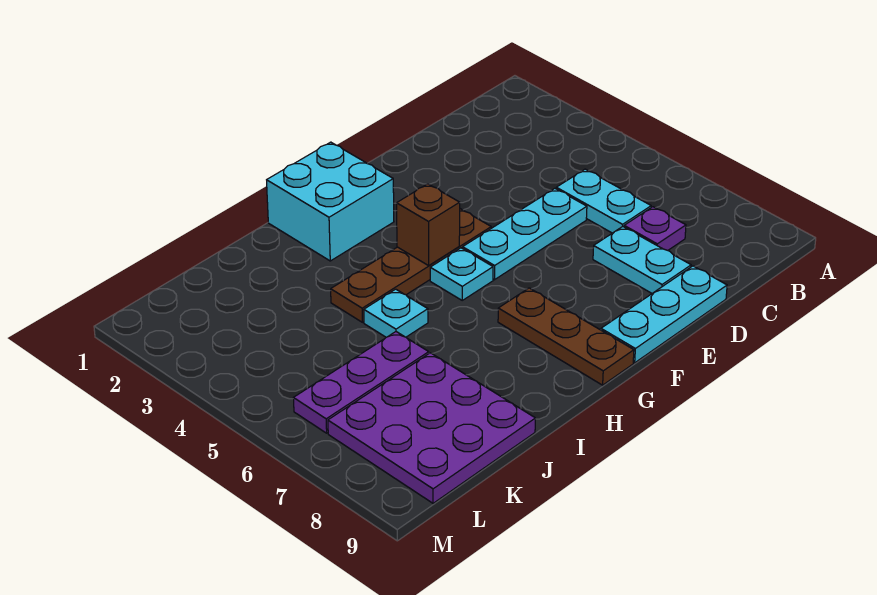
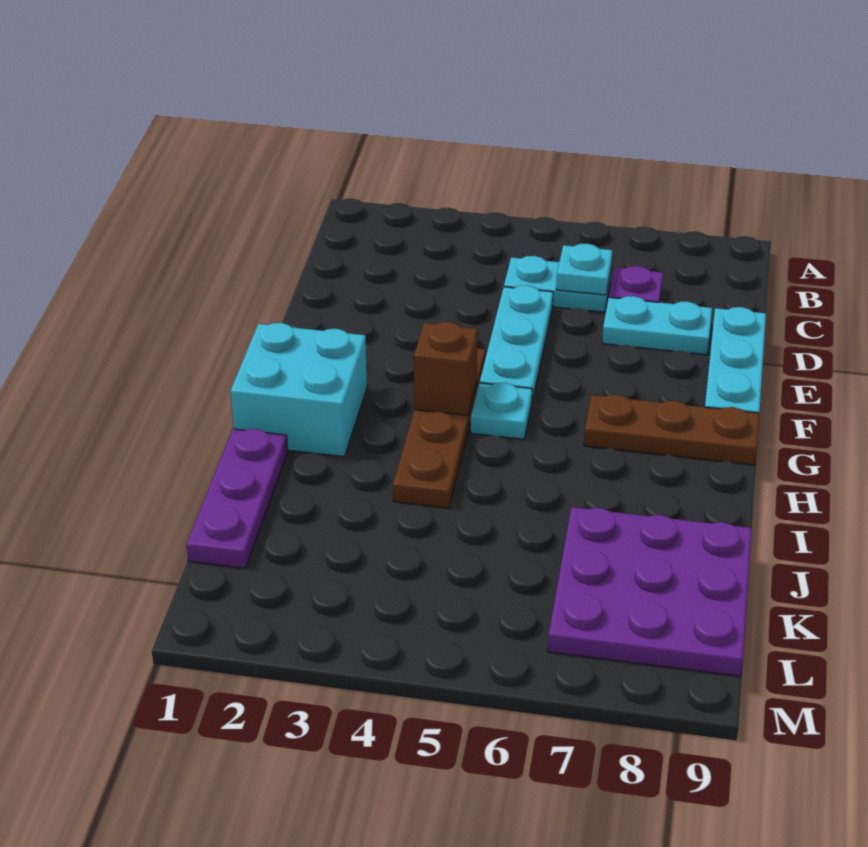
cyan 1x1 plate [364,289,428,337] -> cyan 1x1 plate moved to [556,244,612,295]
purple 1x3 plate [293,332,429,433] -> purple 1x3 plate moved to [187,429,288,568]

